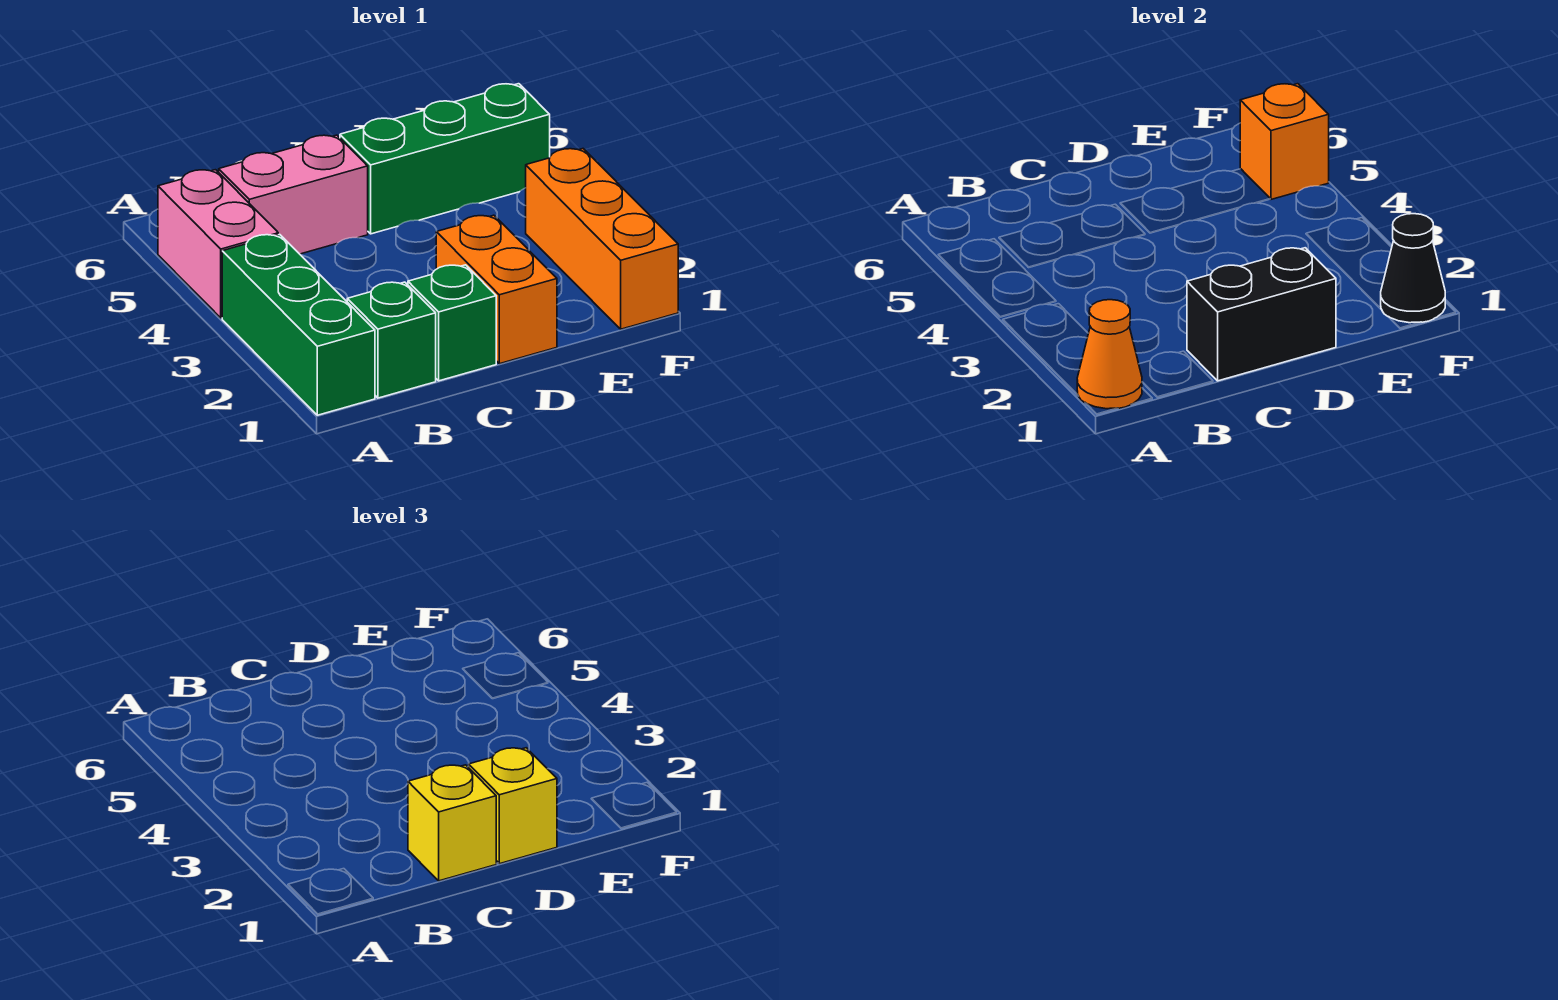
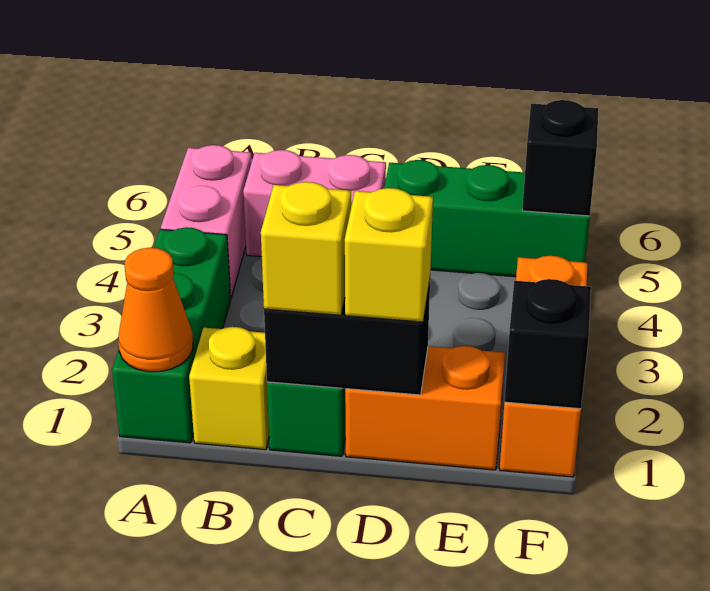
green 1x1 brick [347,282,436,398] -> yellow 1x1 brick [189,327,269,450]
orange 1x2 brick [436,215,557,364] -> orange 1x2 brick turned to [345,346,505,470]
black 1x1 cone [1381,214,1445,323] -> black 1x1 brick [504,279,591,409]
orange 1x1 brick [1240,84,1329,199] -> black 1x1 brick [522,100,599,216]

